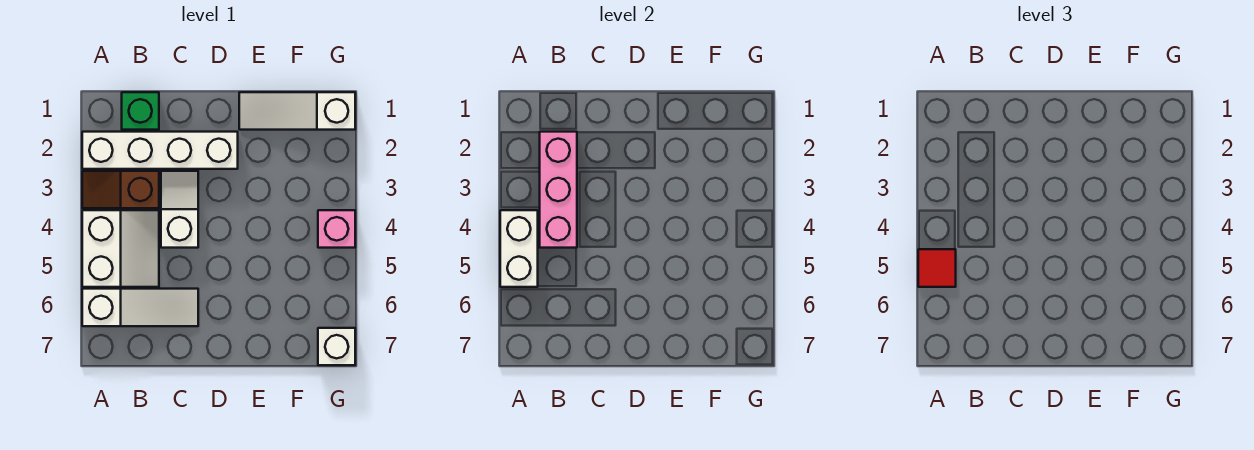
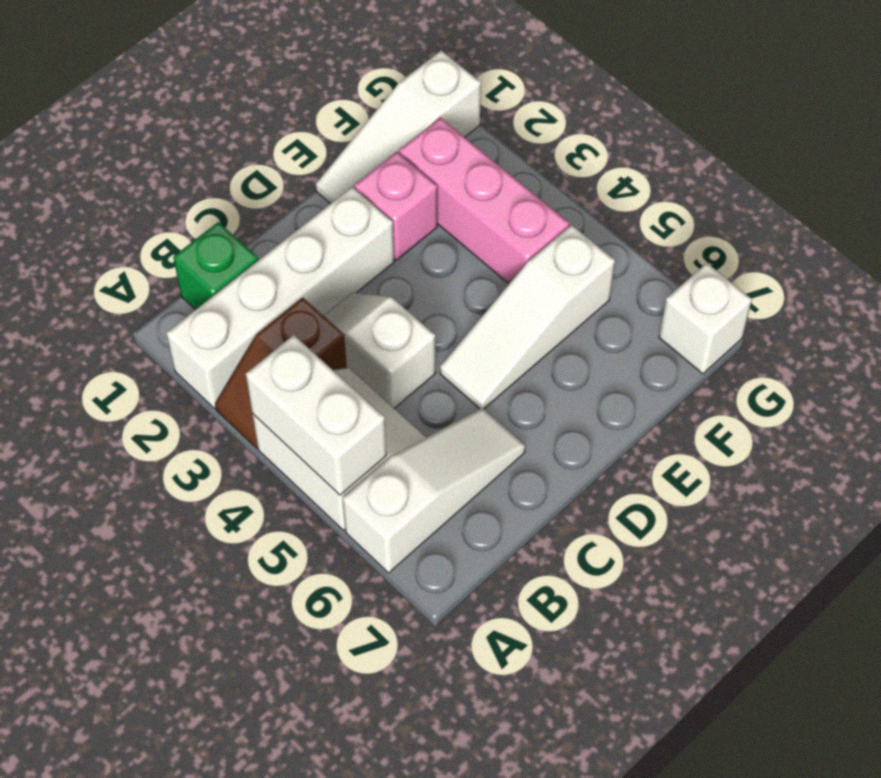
red 1x1 tile [918,249,956,287] -> none
pink 1x3 brick [540,132,577,248] -> pink 1x3 brick moved to [399,118,569,284]
none -> white 1x3 slope [440,225,615,409]
pink 1x1 brick [318,210,355,248] -> pink 1x1 brick moved to [354,152,437,260]

